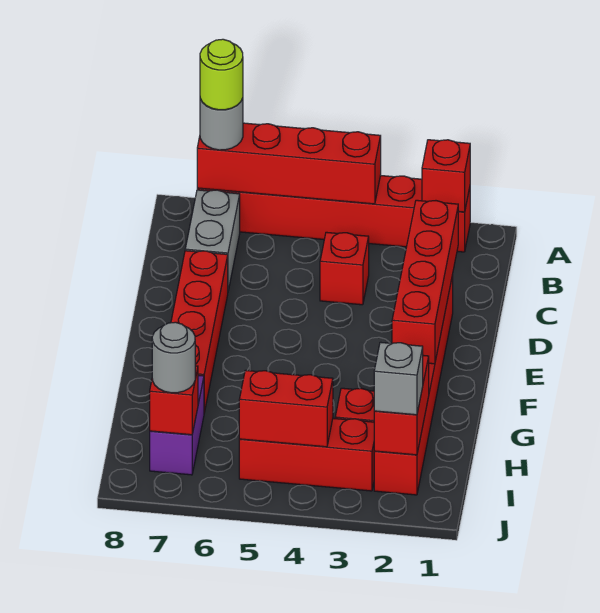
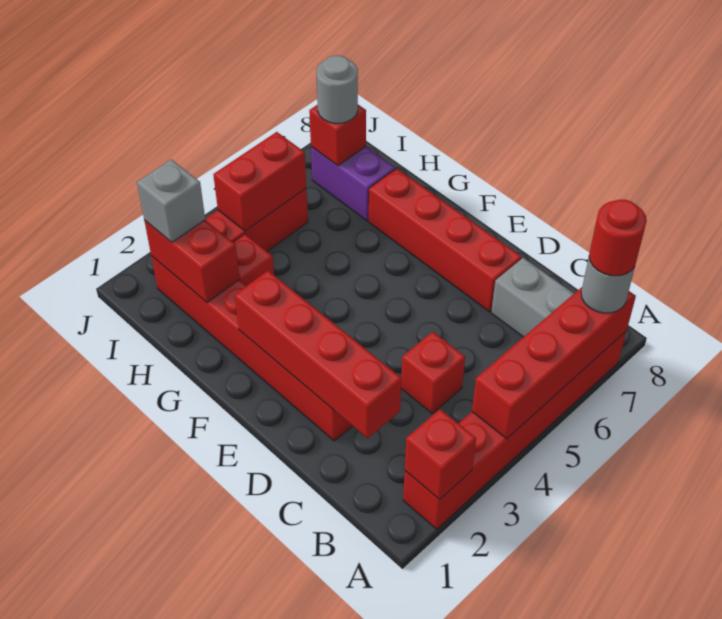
lime 1x1 round brick [200,39,243,110] -> red 1x1 round brick [589,199,647,276]

